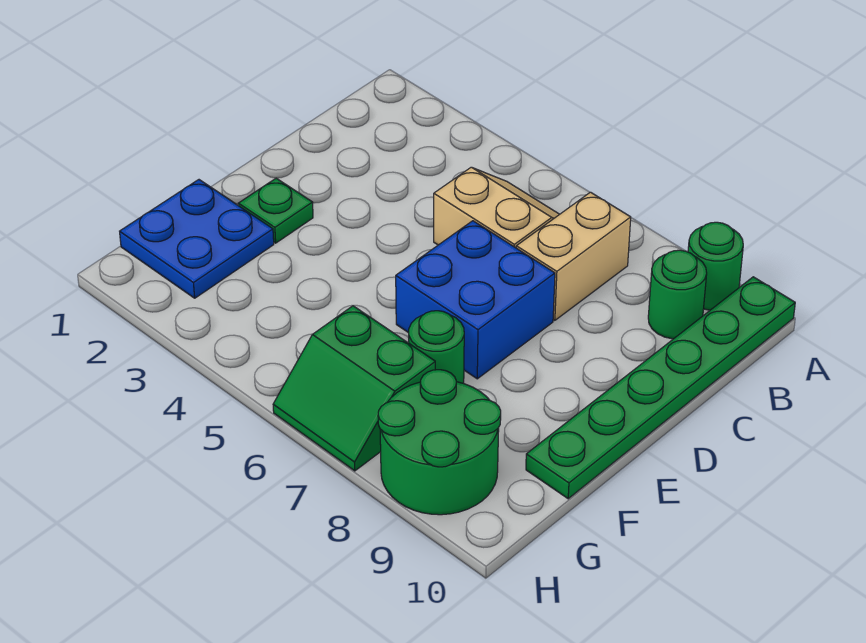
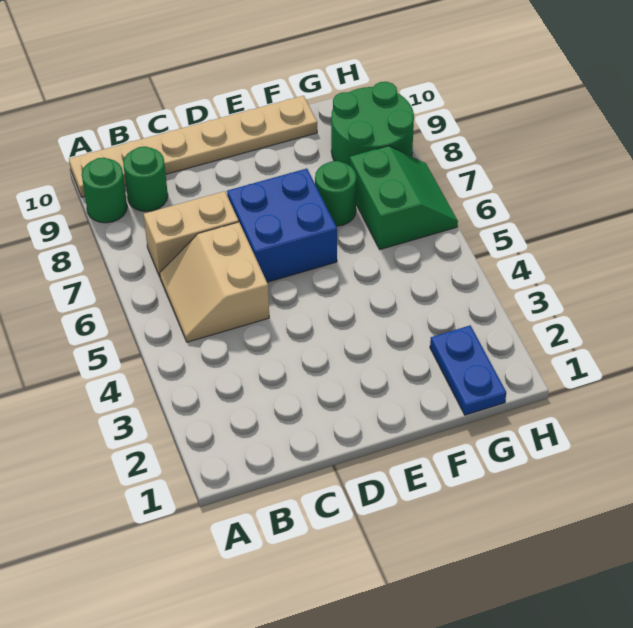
green 1x6 plate [526,277,795,499] -> tan 1x6 plate [69,96,317,197]
green 1x1 plate [238,178,313,243] -> none
blue 2x2 plate [120,180,274,298] -> blue 1x2 plate [430,325,506,415]

